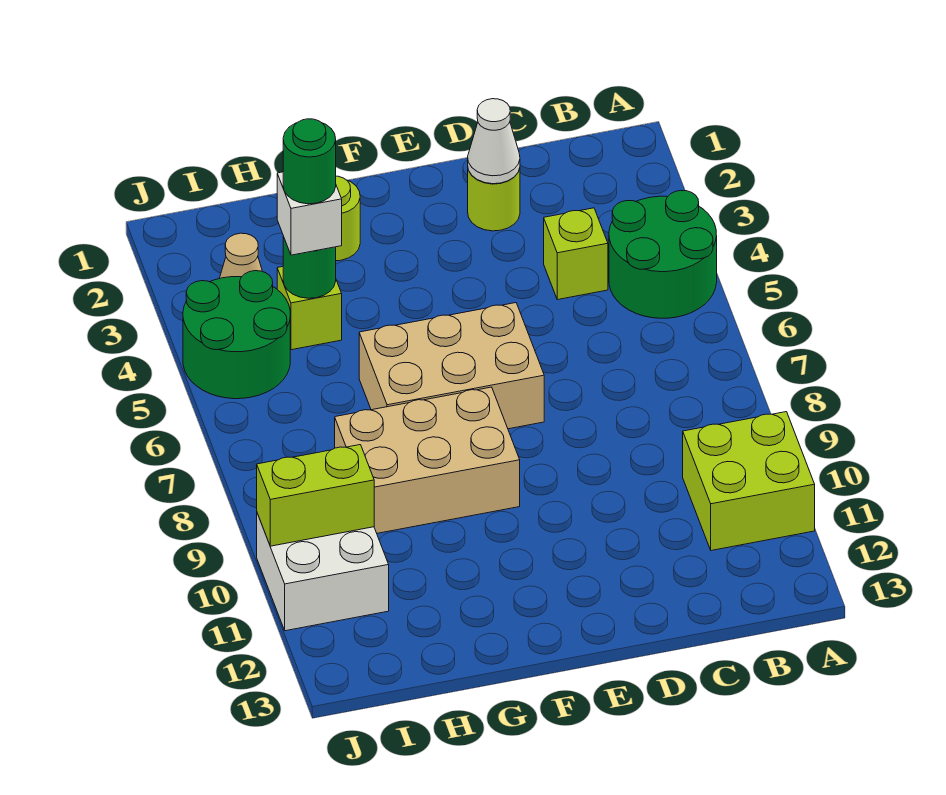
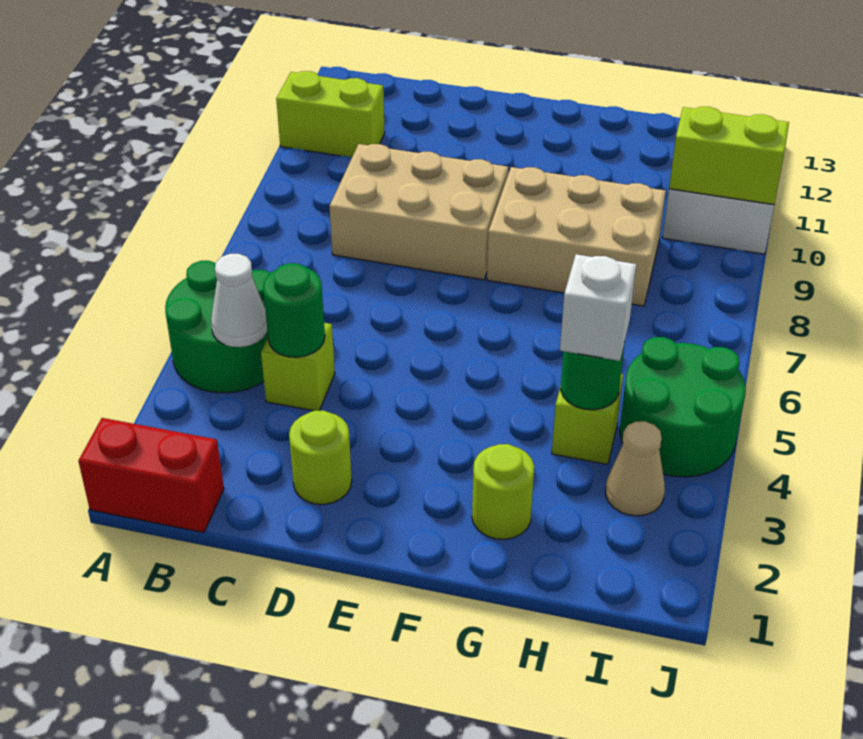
none -> red 1x2 brick [78,418,224,533]
lime 2x2 brick [683,412,815,551] -> lime 1x2 brick [276,71,385,158]
white 1x1 cone [468,99,520,184] -> white 1x1 cone moved to [211,254,268,347]
tan 2x3 brick [359,303,544,429] -> tan 2x3 brick moved to [330,144,508,280]
green 1x1 round brick [283,119,336,204] -> green 1x1 round brick moved to [263,263,325,357]

